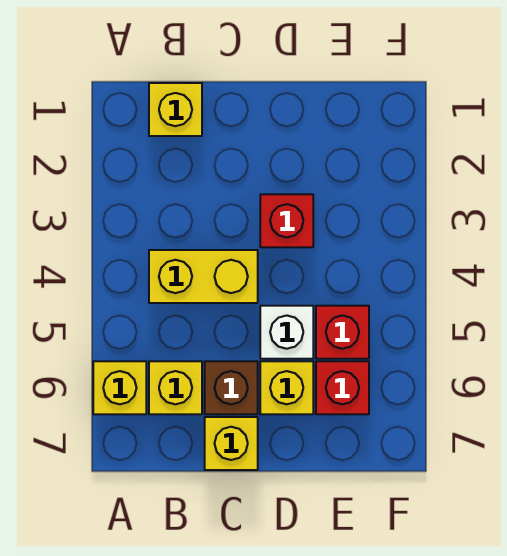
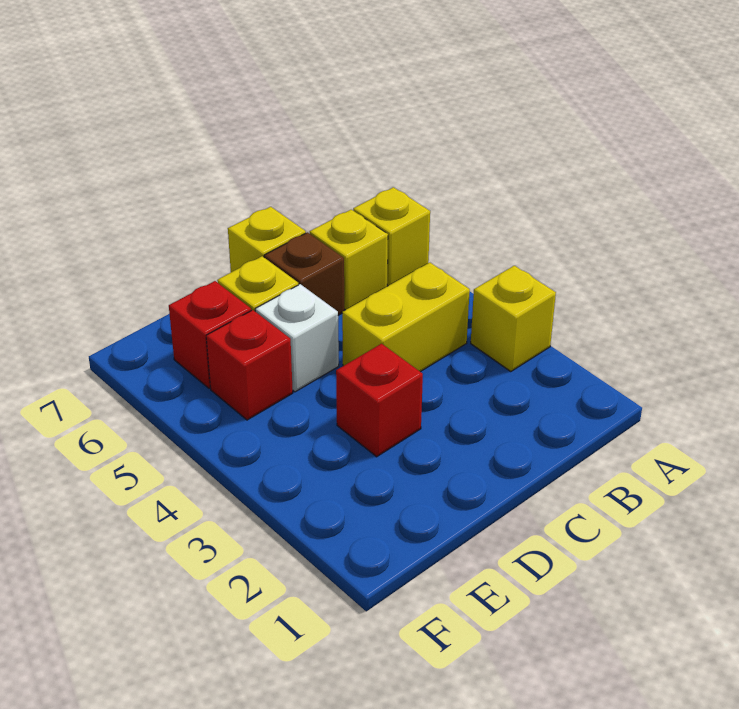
yellow 1x1 brick [149,83,202,136] -> yellow 1x1 brick moved to [471,266,556,372]

